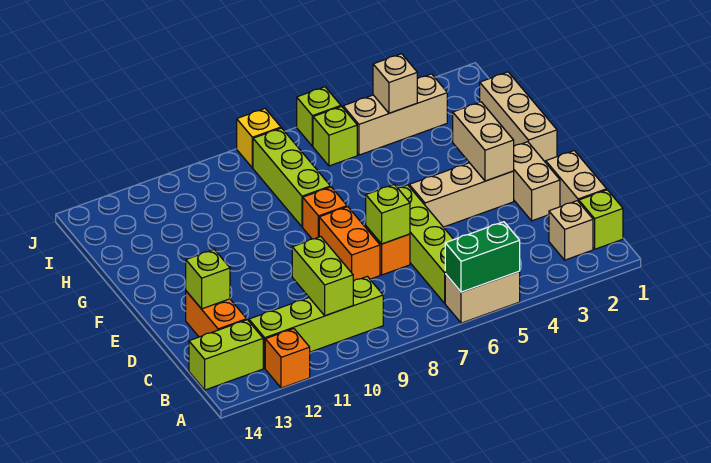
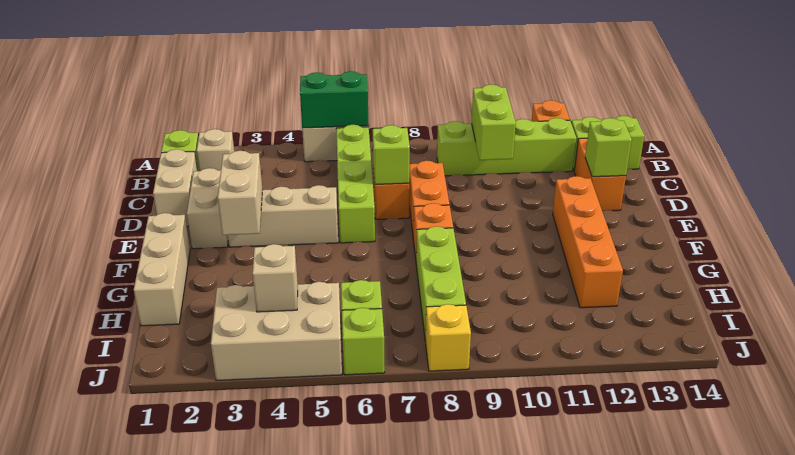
none -> orange 1x4 brick [553,176,623,308]
tan 1x3 brick [343,74,447,155] -> tan 2x3 brick [211,282,342,381]

